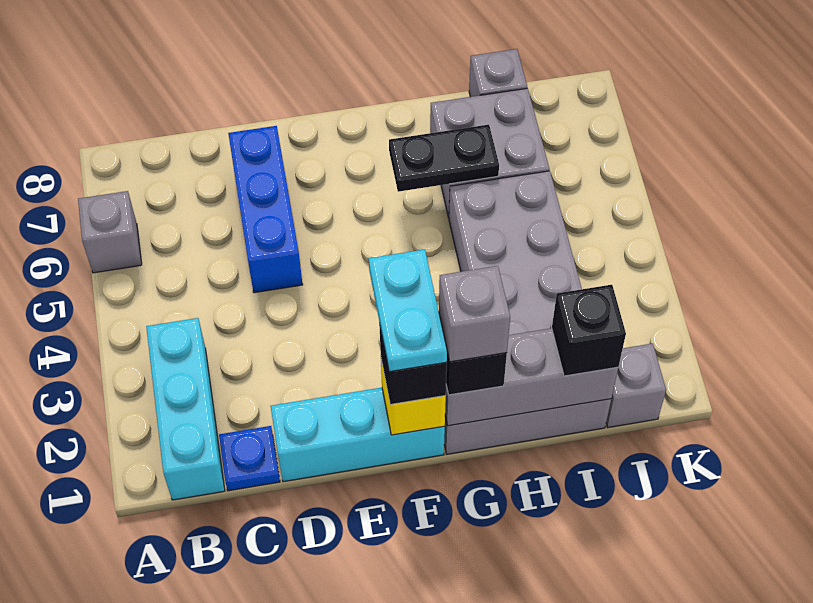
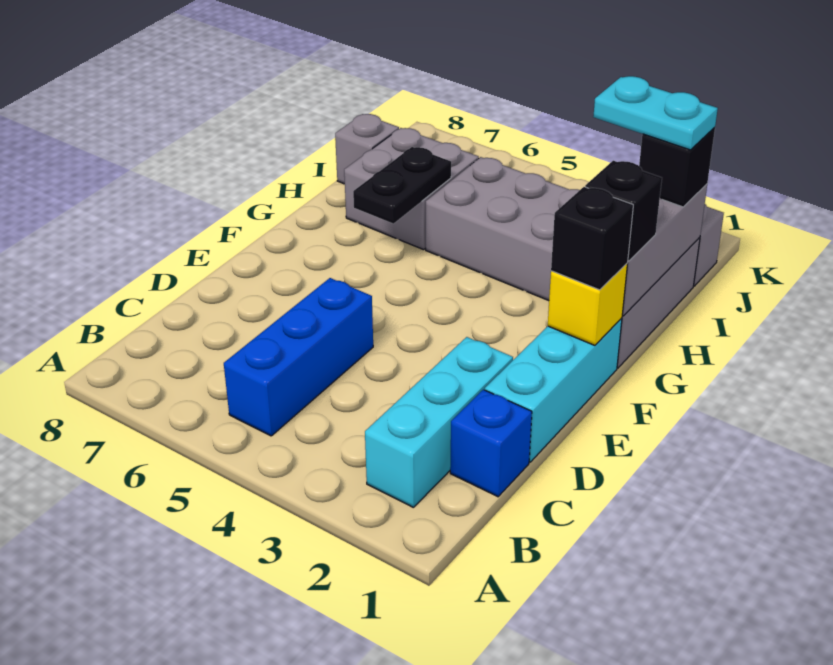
grey 1x1 brick [78,191,142,273] -> none
cyan 1x3 brick [146,318,225,500] -> cyan 1x3 brick turned to [365,337,513,508]
blue 1x1 plate [219,426,280,491] -> blue 1x1 brick [450,390,532,497]
blue 1x3 brick [228,126,303,293] -> blue 1x3 brick turned to [224,278,373,436]
cyan 1x2 plate [369,249,447,372] -> cyan 1x2 plate moved to [593,76,718,150]
grey 1x1 brick [439,266,510,362] -> none

